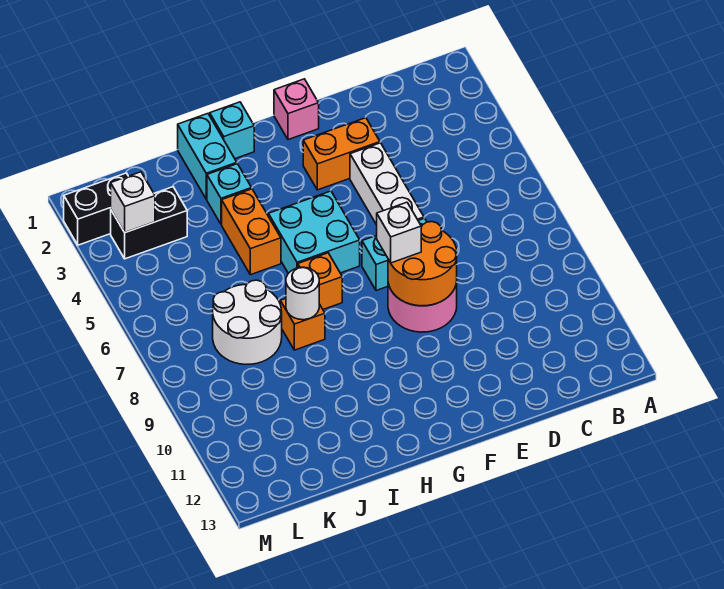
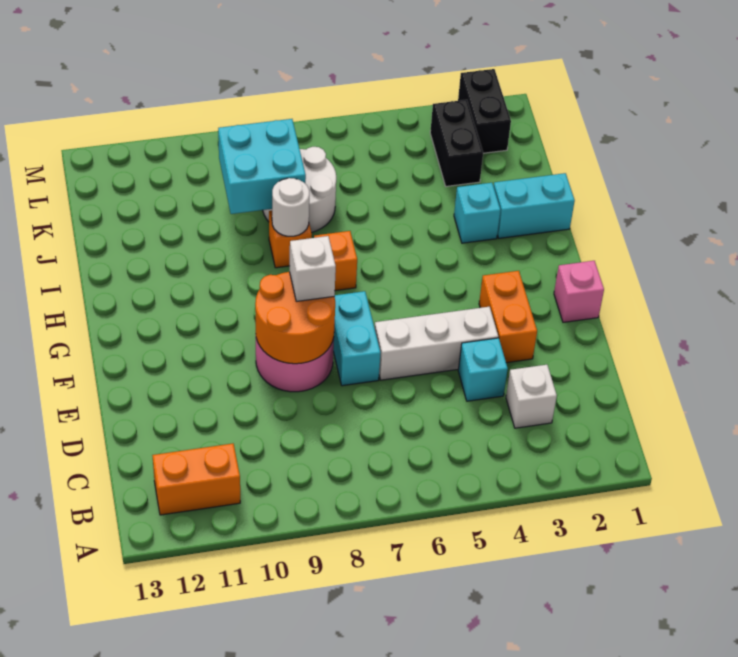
cyan 2x2 brick [268,191,360,273] -> cyan 2x2 brick moved to [218,119,306,214]
cyan 1x1 brick [210,102,254,159] -> cyan 1x1 brick moved to [458,338,508,401]
orange 1x2 brick [222,189,281,275] -> orange 1x2 brick moved to [152,444,240,515]
white 1x1 brick [111,172,155,232] -> white 1x1 brick moved to [506,365,557,428]

